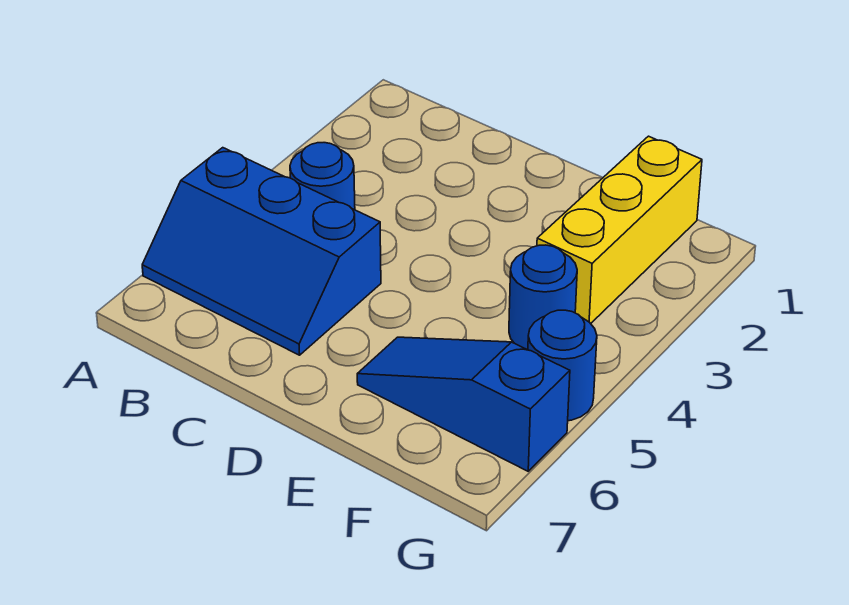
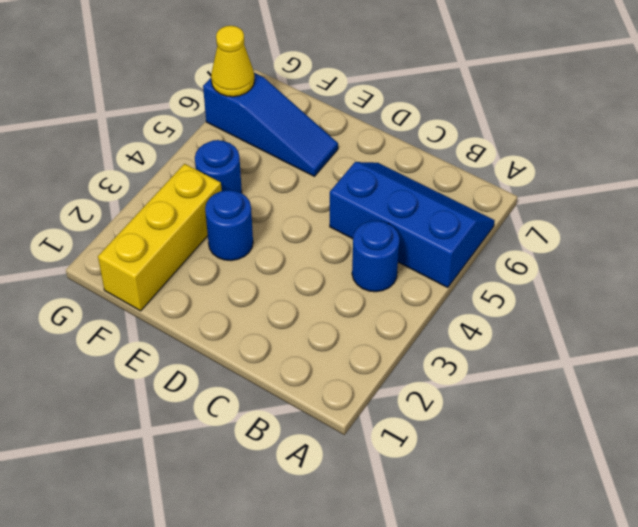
blue 1x1 round brick [528,310,597,421] -> blue 1x1 round brick moved to [205,190,253,261]
none -> yellow 1x1 cone [211,26,254,97]

